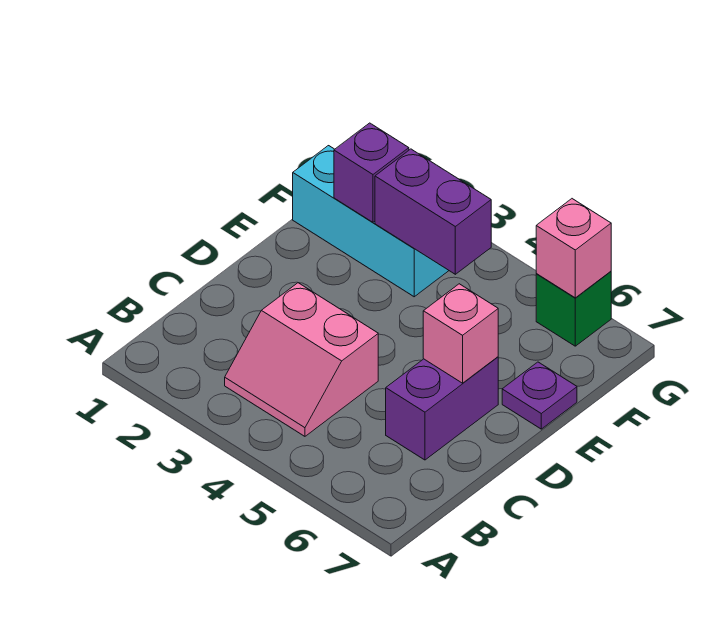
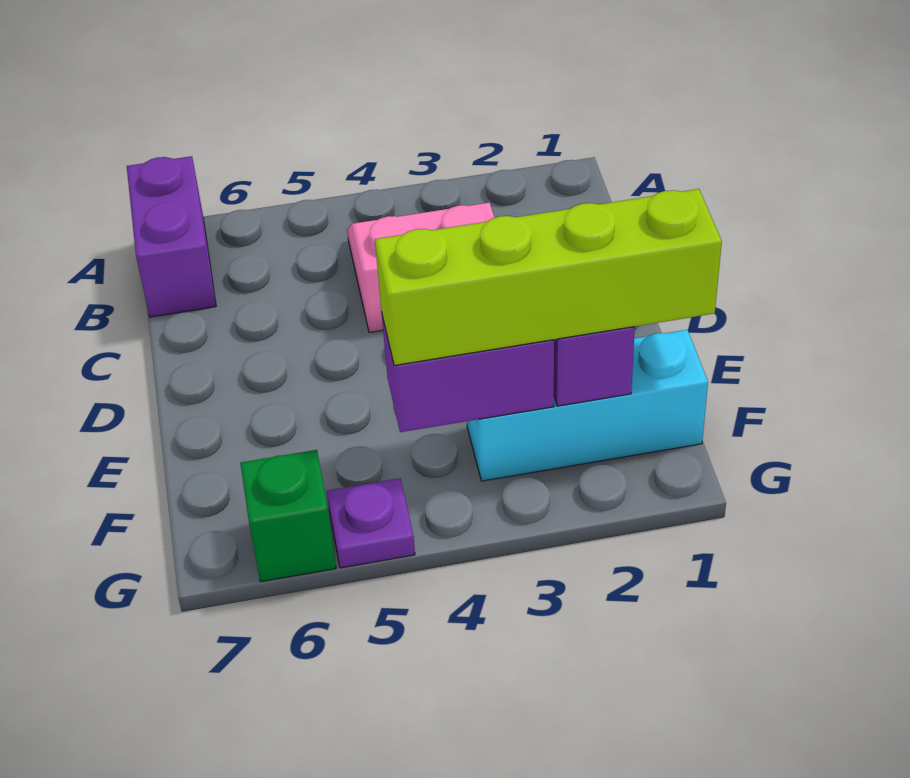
purple 1x2 brick [386,357,498,460] -> purple 1x2 brick moved to [127,156,216,317]
pink 1x1 brick [423,284,498,383] -> none
purple 1x1 plate [502,362,577,429] -> purple 1x1 plate moved to [327,478,415,568]
none -> lime 1x4 brick [375,189,722,365]
pink 1x1 brick [536,199,611,298] -> none

